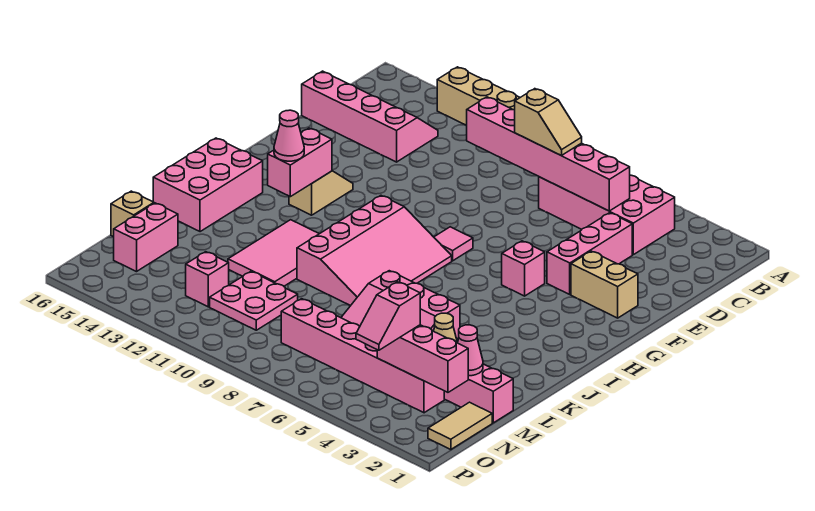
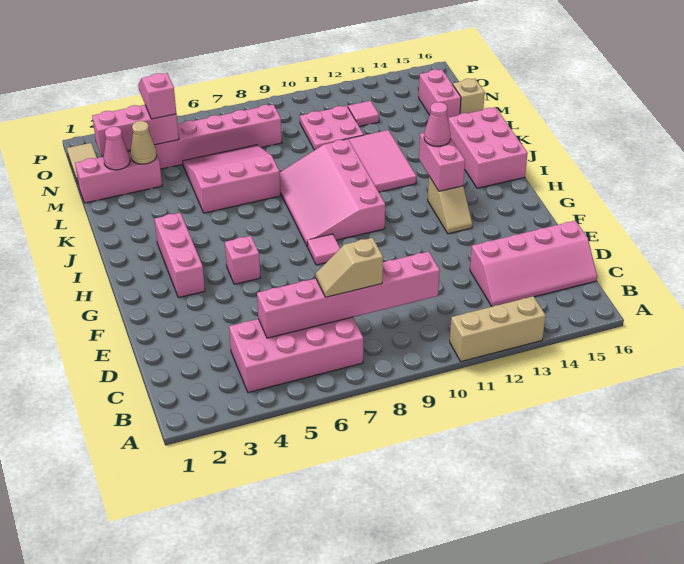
pink 1x3 brick [547,213,632,294] -> pink 1x3 brick moved to [154,213,205,298]
tan 1x2 brick [571,251,638,318] -> none
pink 1x1 brick [186,252,229,307] -> pink 1x1 tile [348,101,379,126]

